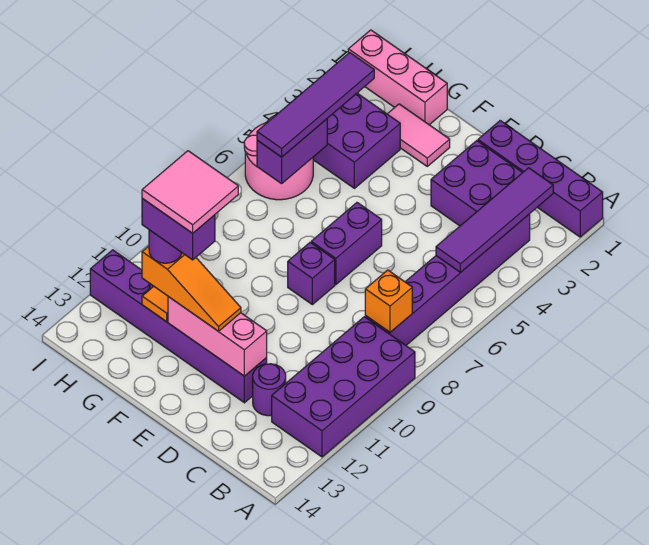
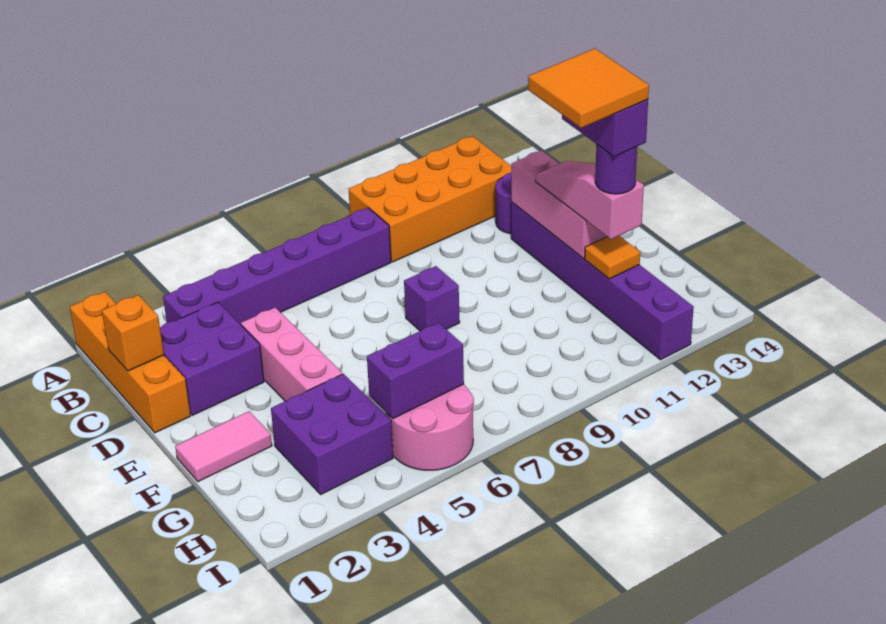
purple 1x4 brick [478,121,603,237] -> orange 1x4 brick [70,292,191,433]
purple 2x4 brick [272,317,415,457] -> orange 2x4 brick [348,136,511,262]
purple 1x4 tile [436,168,553,272] -> none
orange 1x1 brick [365,270,412,332] -> orange 1x1 brick moved to [102,295,164,371]
purple 1x2 brick [311,203,382,285] -> none
orange 1x3 slope [142,246,241,331] -> pink 1x3 slope [536,161,644,239]
pink 1x2 tile [388,104,450,166] -> pink 1x2 tile turned to [175,411,272,482]
pink 2x2 tile [142,151,238,233] -> orange 2x2 tile [528,49,649,128]
pink 1x3 brick [348,30,447,125] -> pink 1x3 brick moved to [241,308,342,401]
purple 1x4 tile [257,53,374,157] -> none

